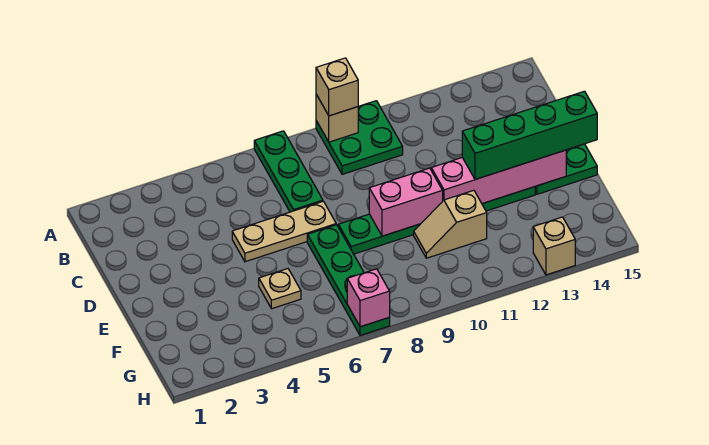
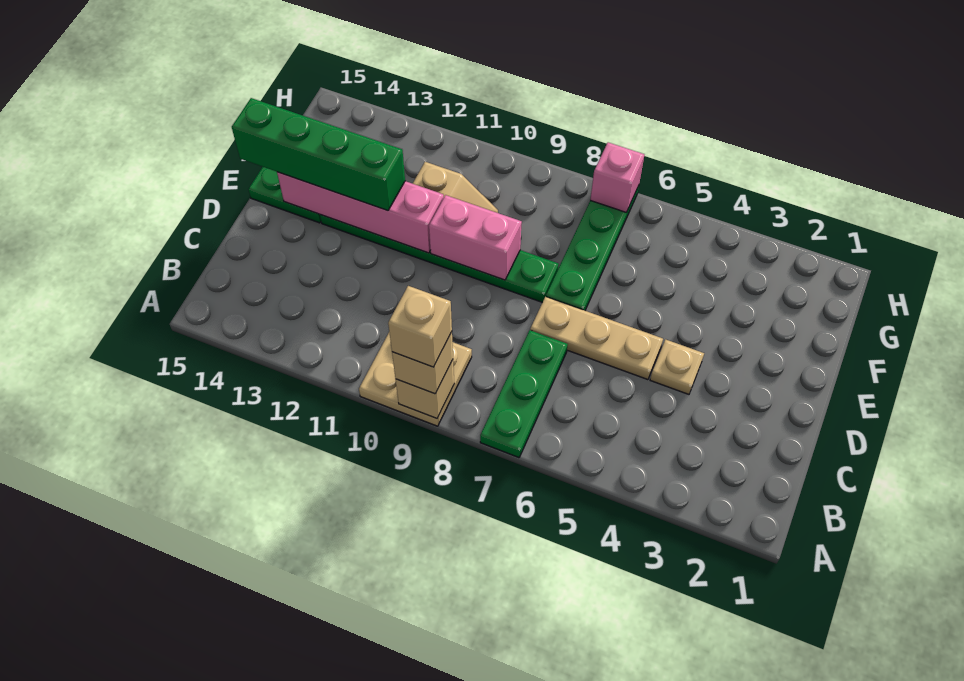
green 2x2 plate [316,101,403,174] -> tan 2x2 plate [359,333,472,426]
tan 1x1 plate [259,269,301,309] -> tan 1x1 plate moved to [650,339,704,394]
tan 1x1 brick [533,217,575,275] -> tan 1x1 brick moved to [388,286,452,367]

